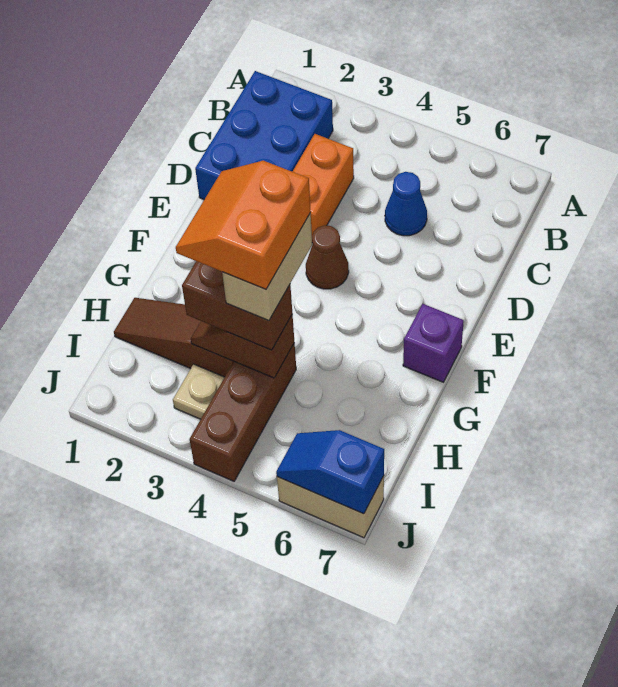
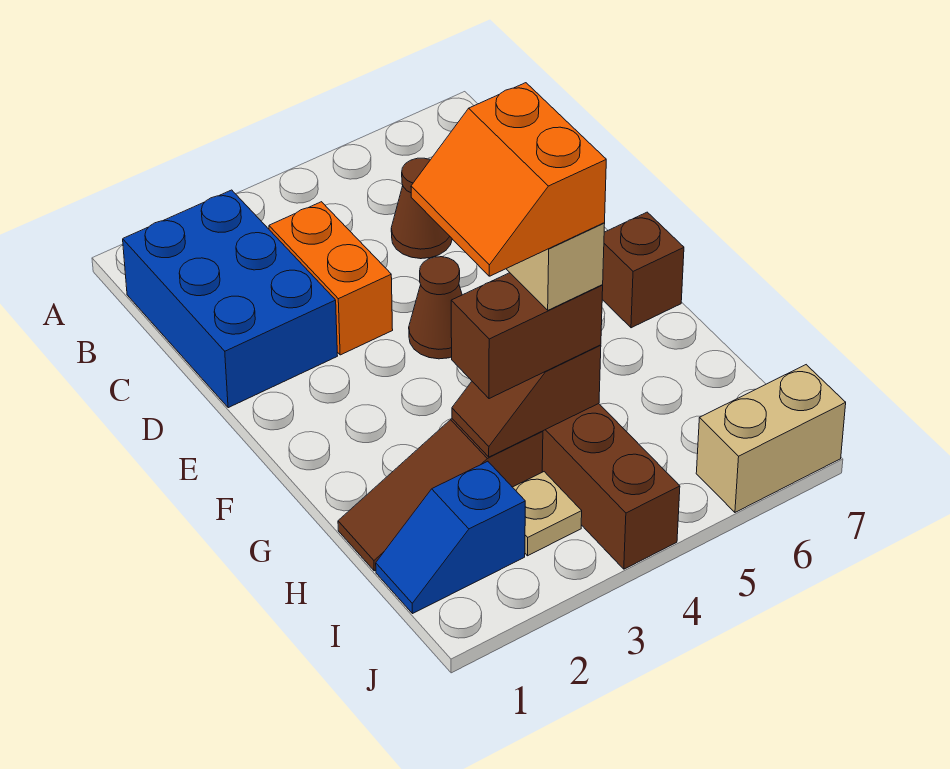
blue 1x1 cone [385,172,427,236] -> brown 1x1 cone [391,158,452,259]
purple 1x1 brick [403,304,464,382] -> brown 1x1 brick [602,212,684,328]
blue 1x2 slope [276,430,384,514] -> blue 1x2 slope moved to [376,461,525,614]

